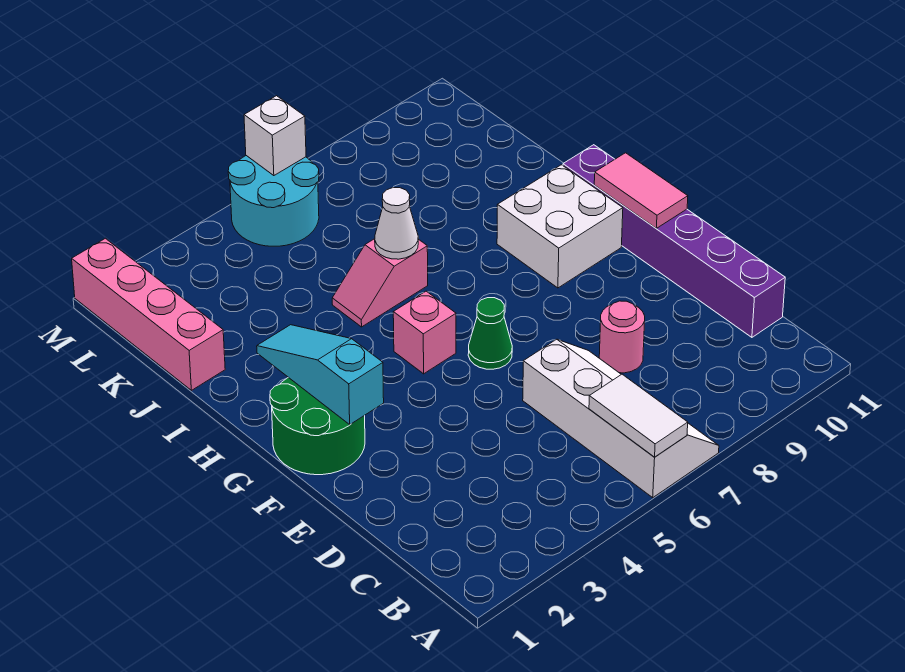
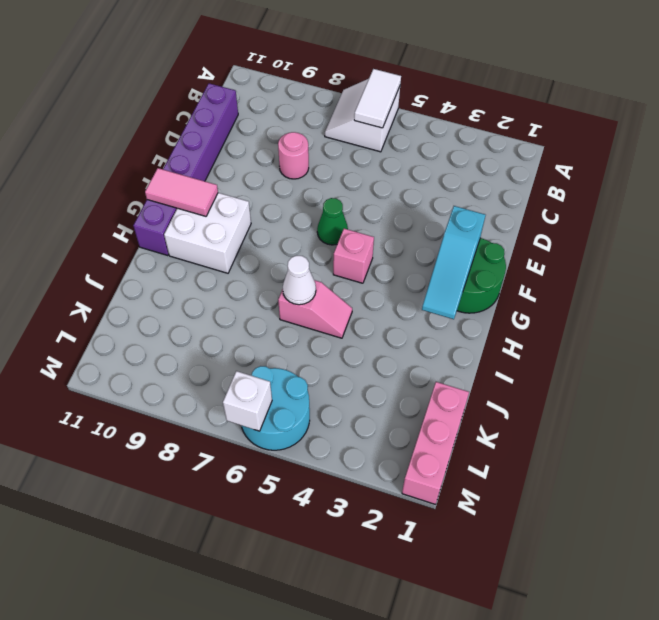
white 2x4 slope [523,339,719,497] -> white 2x2 slope [325,79,400,152]
pink 1x2 tile [594,153,688,228] -> pink 1x2 tile turned to [145,168,218,216]
pink 1x4 brick [72,238,225,390] -> pink 1x3 brick [402,382,469,504]

